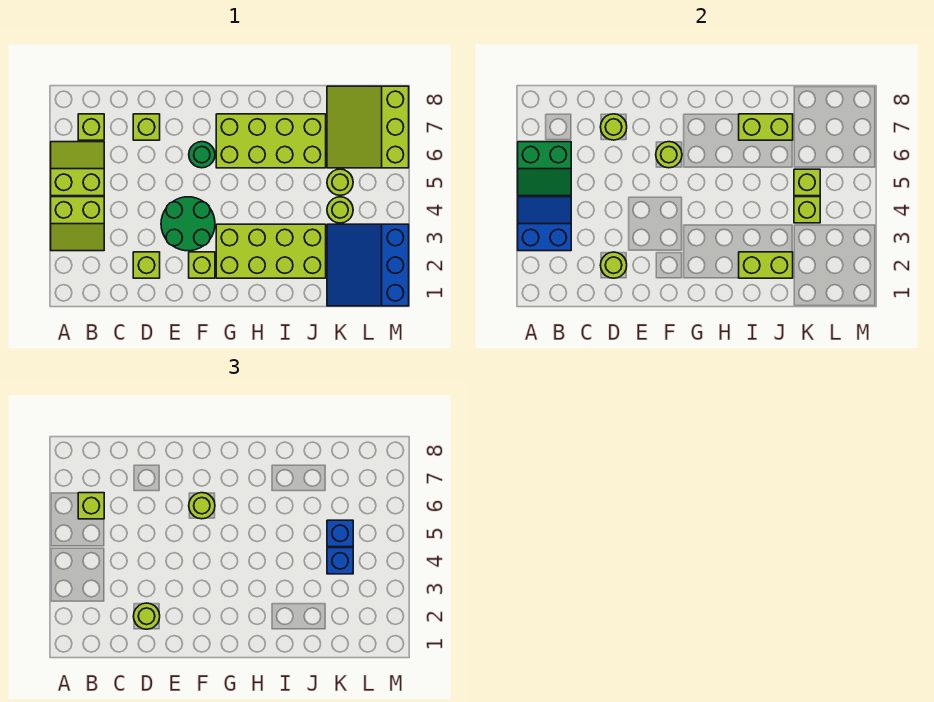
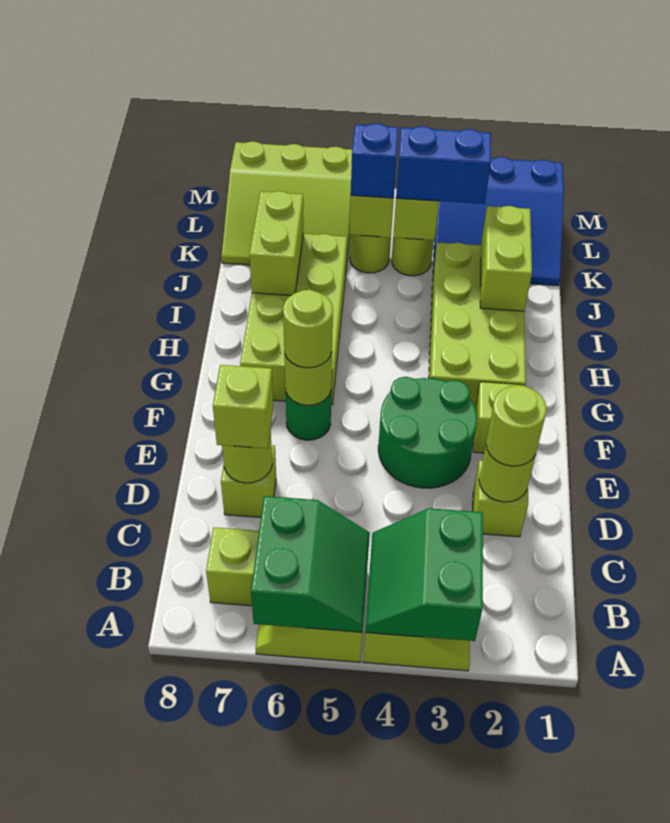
blue 2x2 slope [518,197,571,251] -> green 2x2 slope [365,508,483,641]
lime 1x1 brick [78,493,104,519] -> lime 1x1 brick moved to [213,365,273,448]
blue 1x1 brick [327,548,353,574] -> blue 1x2 brick [396,126,491,204]

